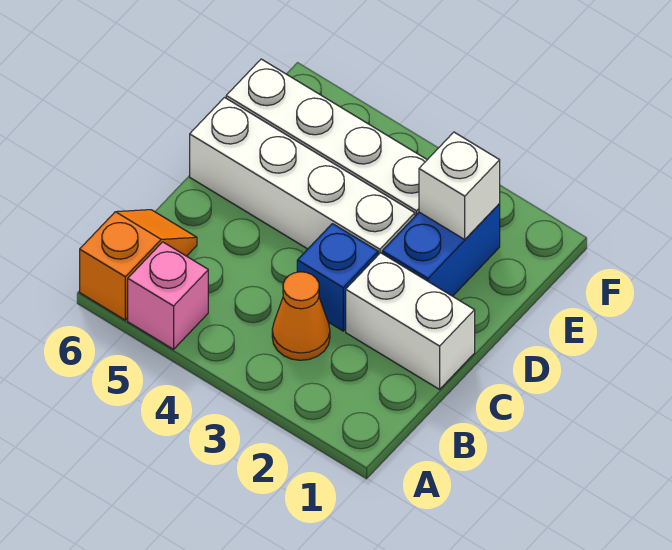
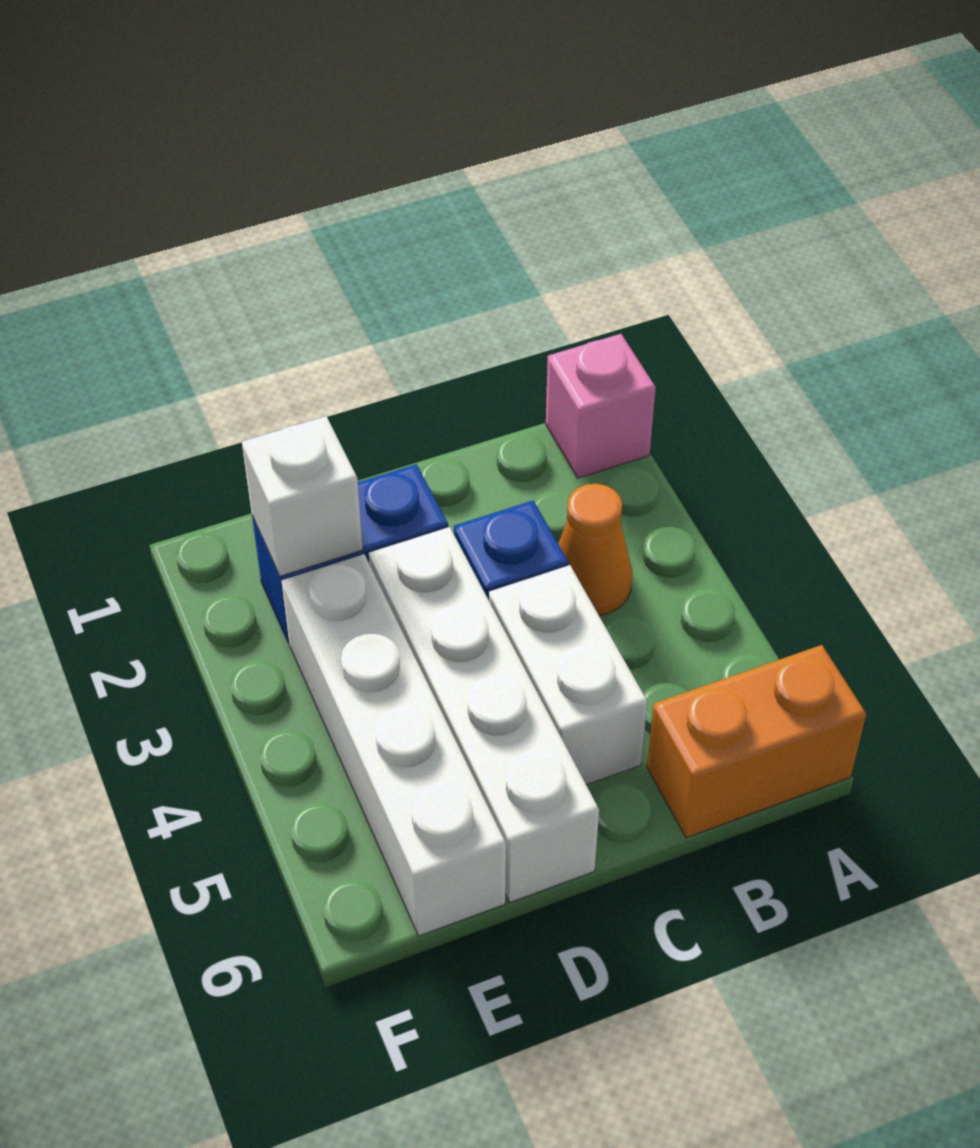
pink 1x1 brick [128,242,208,349] -> pink 1x1 brick moved to [546,334,656,478]
orange 1x2 slope [80,210,197,320] -> orange 1x2 brick [647,645,866,838]
white 1x2 brick [346,253,475,389] -> white 1x2 brick moved to [489,565,647,785]

